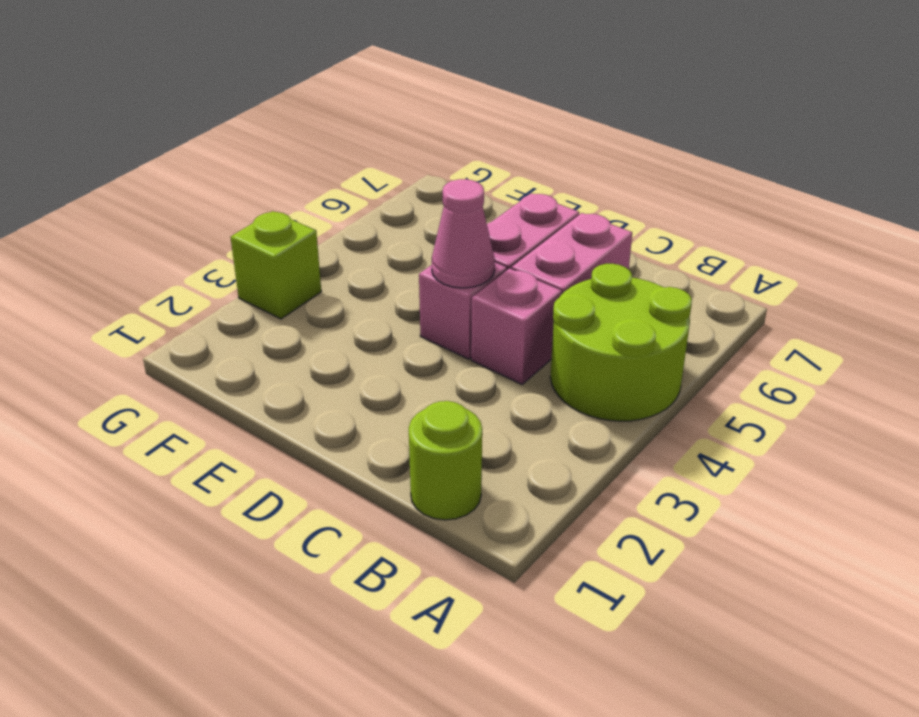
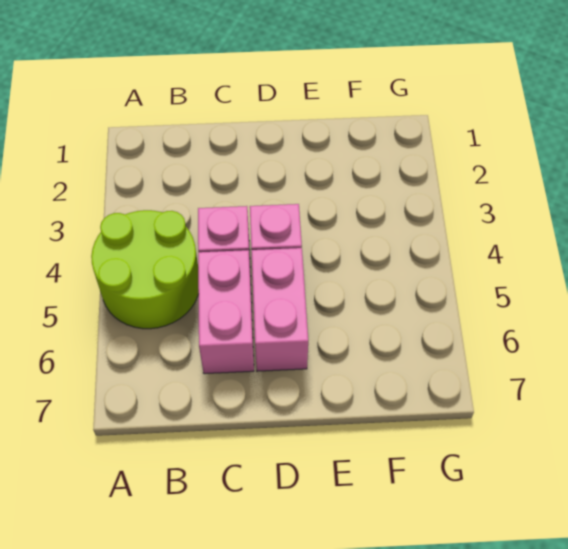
lime 1x1 round brick [409,401,482,520] -> none
pink 1x1 cone [432,179,495,288] -> none
lime 1x1 brick [231,211,321,319] -> none

